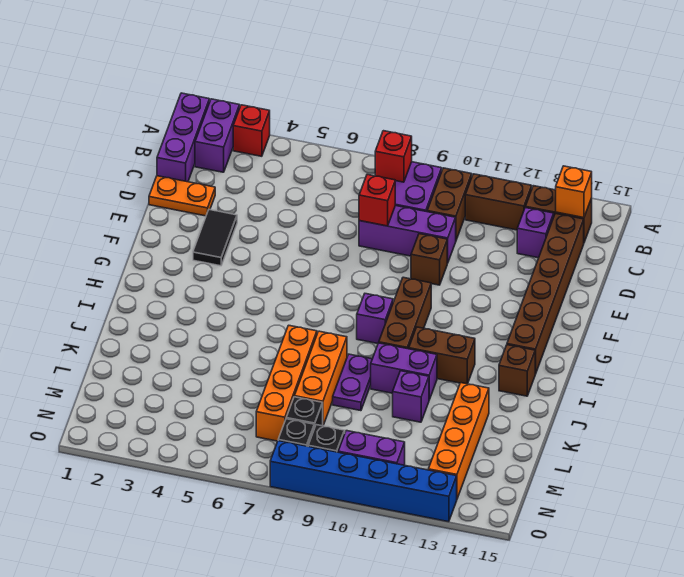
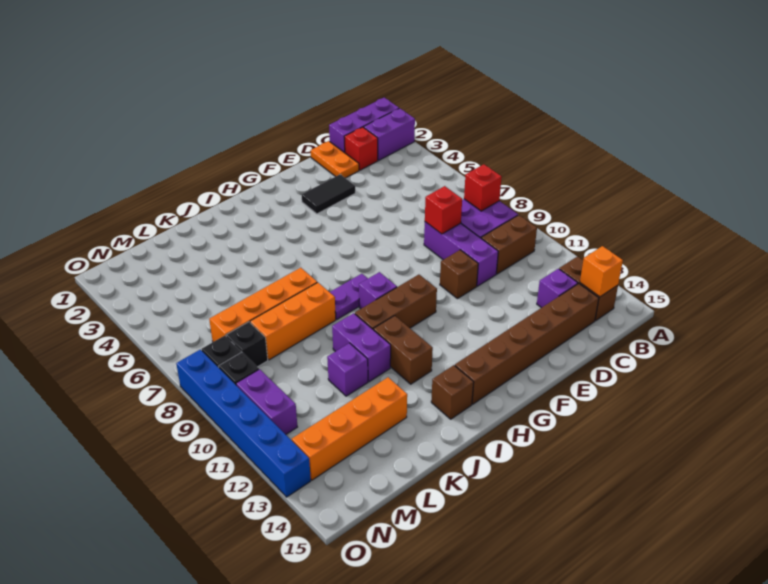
red 1x1 brick [233,105,270,156] -> red 1x1 brick moved to [344,127,378,170]
brown 1x2 brick [465,174,532,230] -> none
purple 1x2 plate [333,354,372,411] -> purple 1x2 plate moved to [330,274,368,319]

